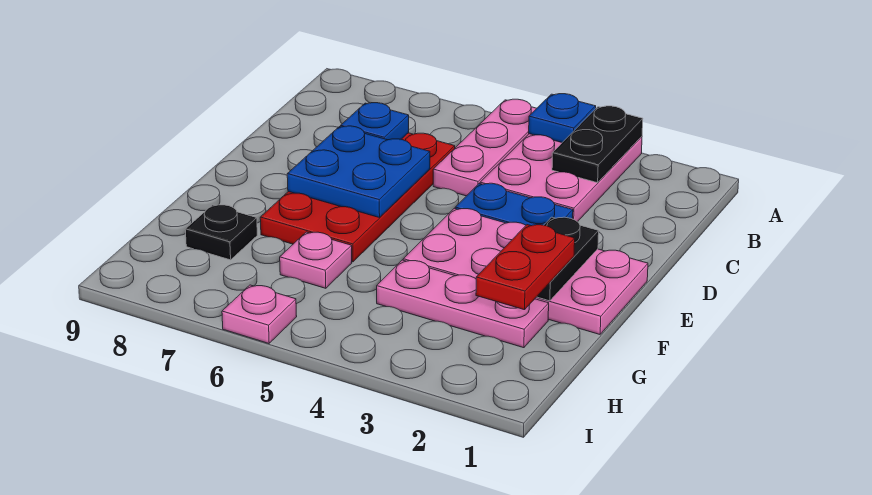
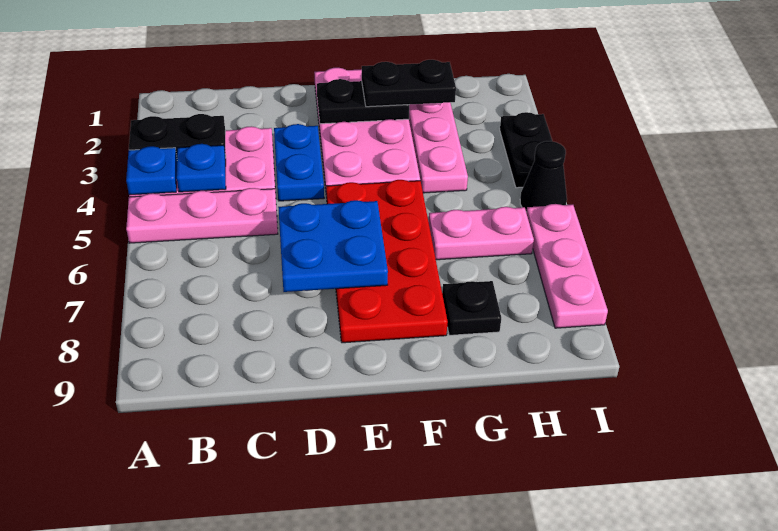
red 2x4 plate [260,133,455,262] -> red 2x4 plate turned to [326,180,448,343]
blue 1x1 plate [341,103,409,140] -> blue 1x1 plate moved to [177,144,226,192]
red 1x2 plate [476,225,575,310] -> black 1x2 plate [362,60,456,107]
pink 1x1 plate [280,232,352,288] -> pink 1x2 plate [429,207,534,260]
none -> black 1x2 plate [500,112,552,188]
none -> black 1x1 cone [520,141,567,211]
pink 1x1 plate [222,285,297,343] -> pink 1x3 plate [526,204,608,328]

